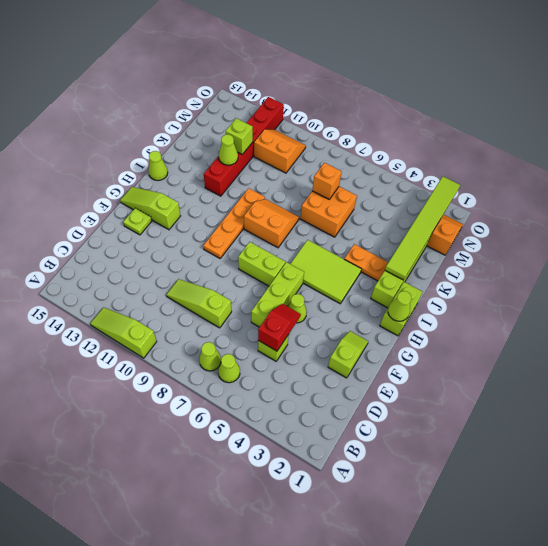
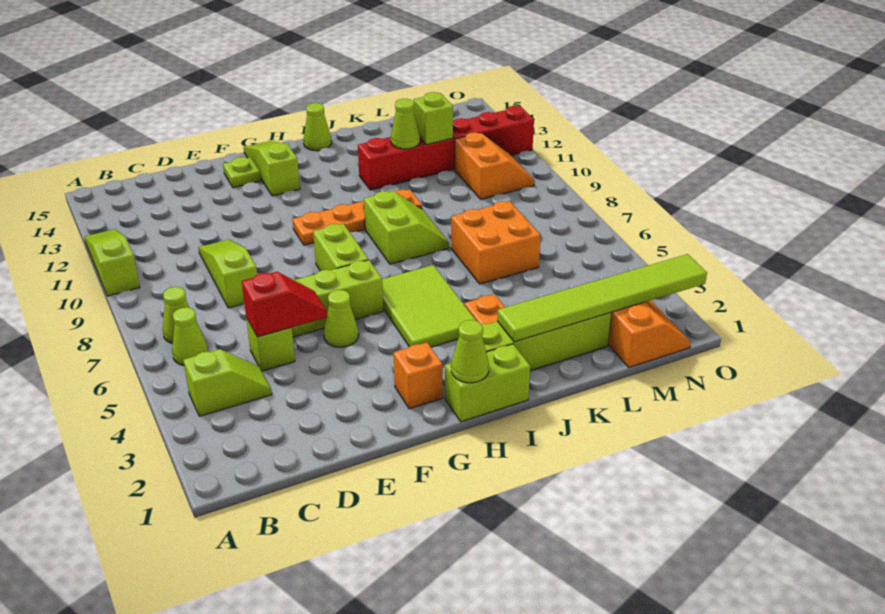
lime 1x2 slope [328,331,368,378] -> lime 1x2 slope moved to [183,349,272,416]
orange 2x2 slope [244,199,299,248] -> lime 2x2 slope [364,191,449,264]
orange 1x1 brick [312,163,342,199] -> orange 1x1 brick moved to [394,342,443,409]

